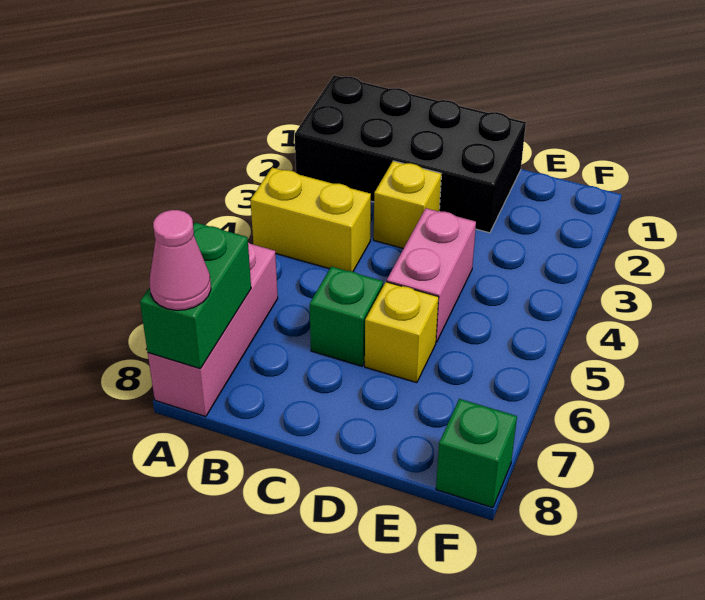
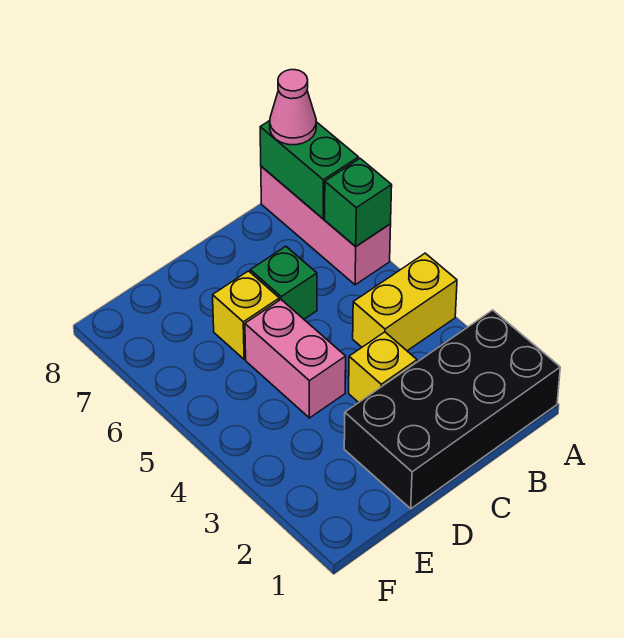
green 1x1 brick [436,399,517,508] -> green 1x1 brick moved to [325,159,392,247]

